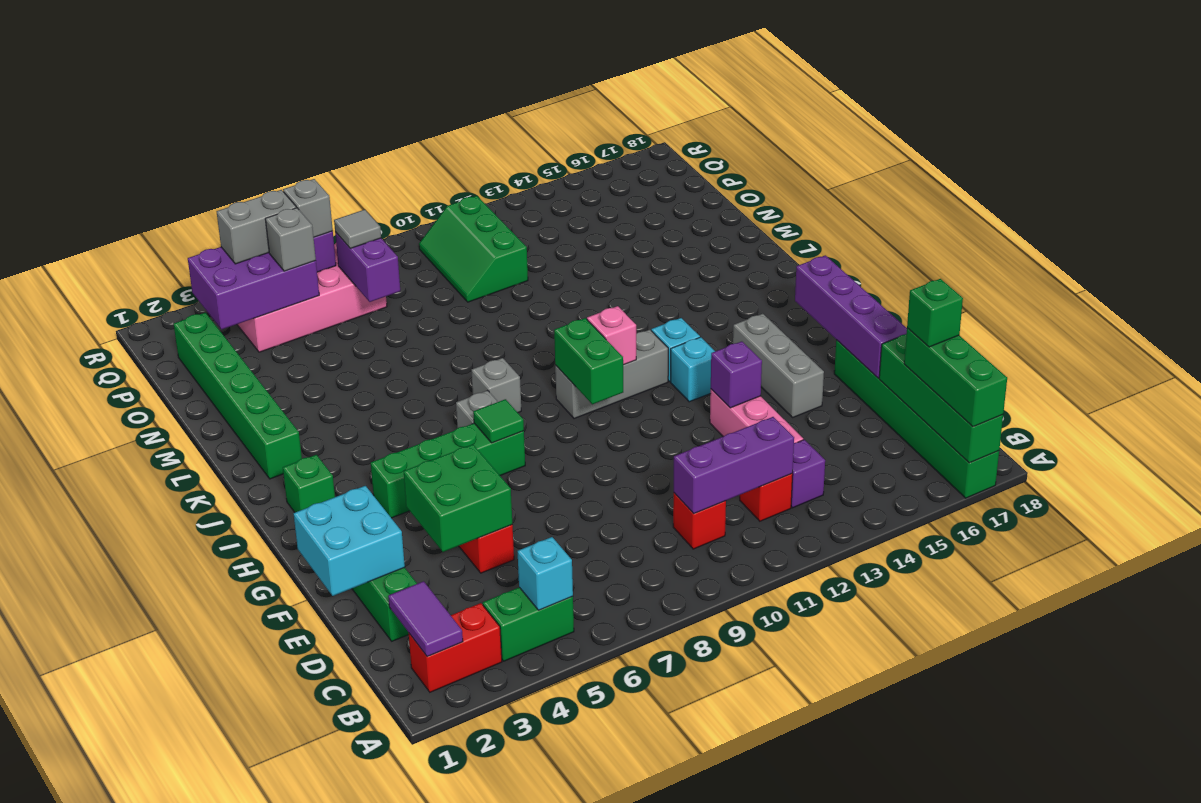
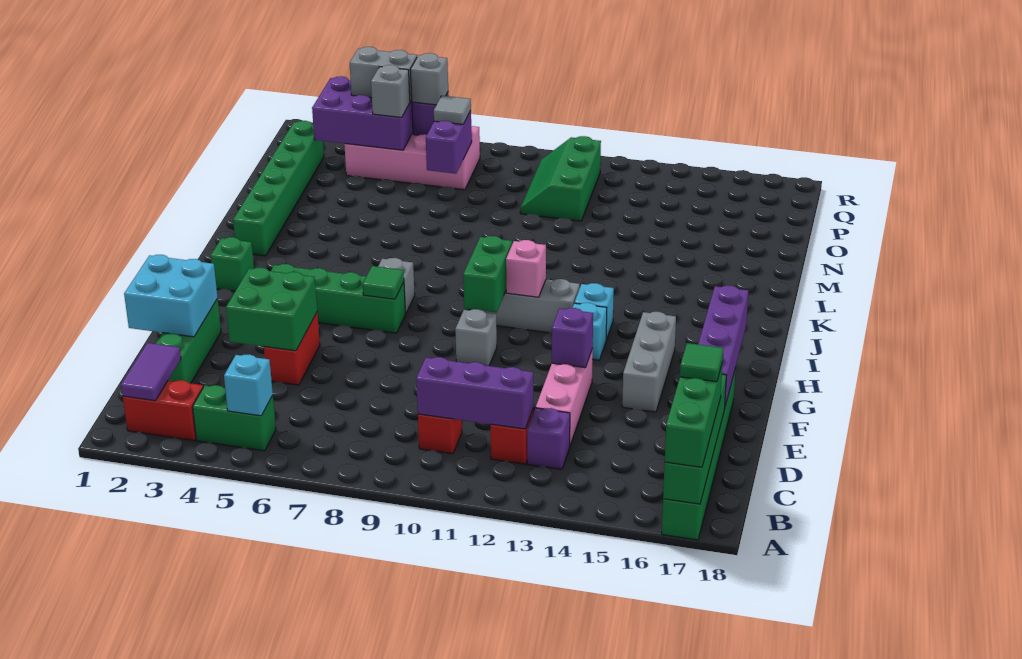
green 1x1 brick [907,279,963,347] -> green 1x1 tile [680,343,724,382]
grey 1x1 brick [471,358,521,413] -> grey 1x1 brick moved to [455,309,497,366]

